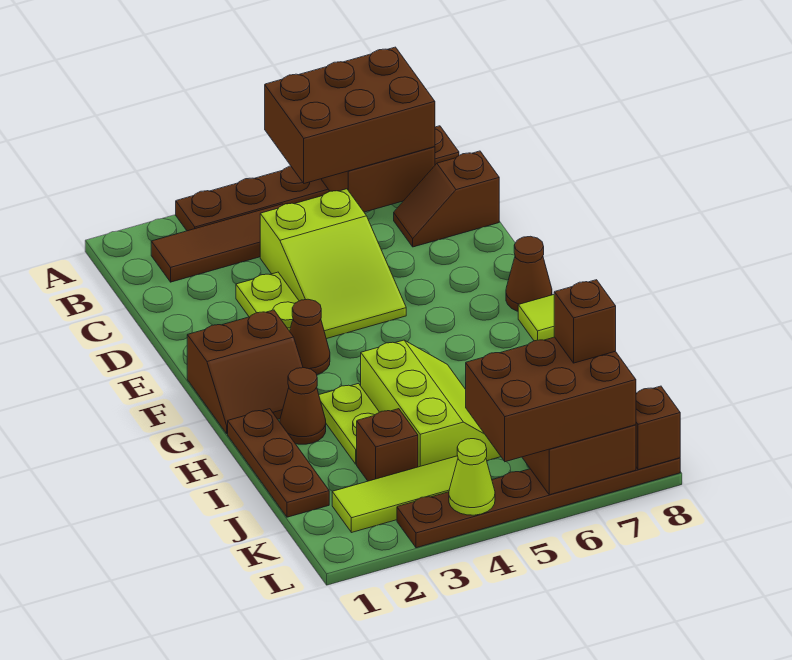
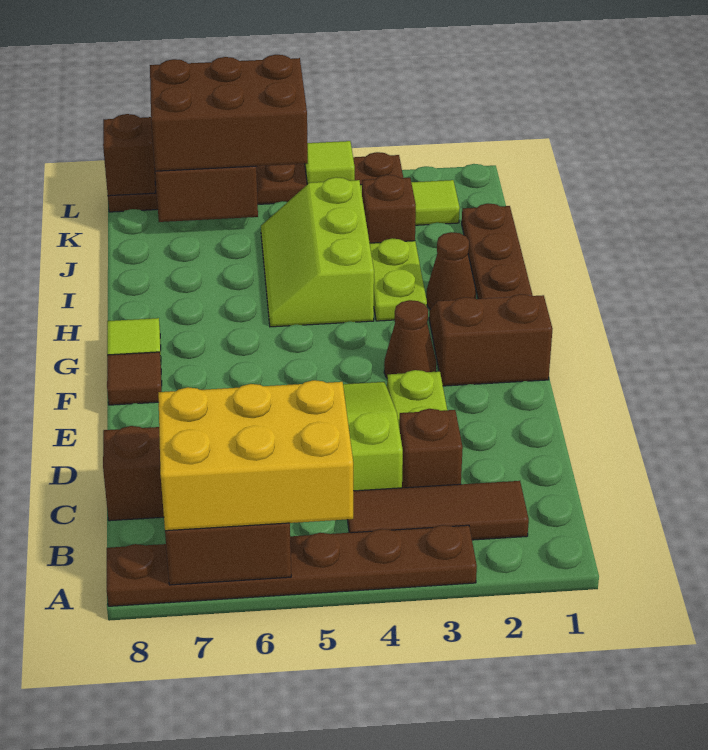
brown 2x3 brick [265,47,435,183] -> yellow 2x3 brick [158,380,353,531]
brown 1x1 cone [506,236,552,311] -> brown 1x1 tile [107,352,162,405]
brown 1x1 brick [554,280,616,363] -> brown 1x1 brick moved to [399,409,463,488]
lime 1x1 cone [449,439,495,515] -> lime 1x1 tile [305,141,355,184]

